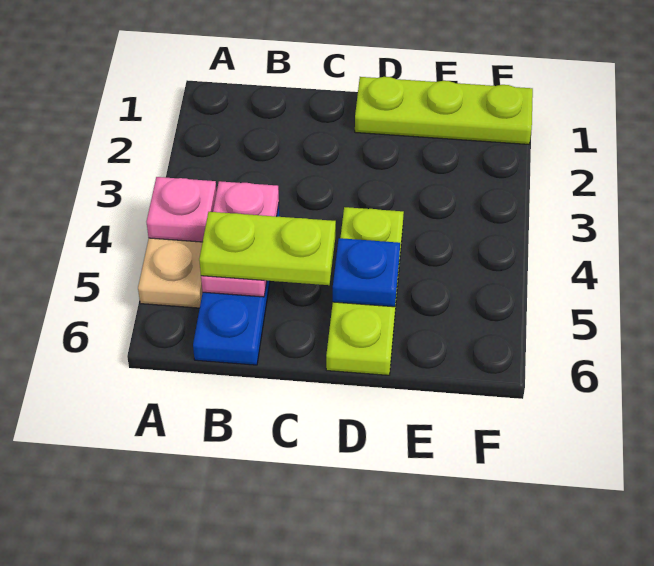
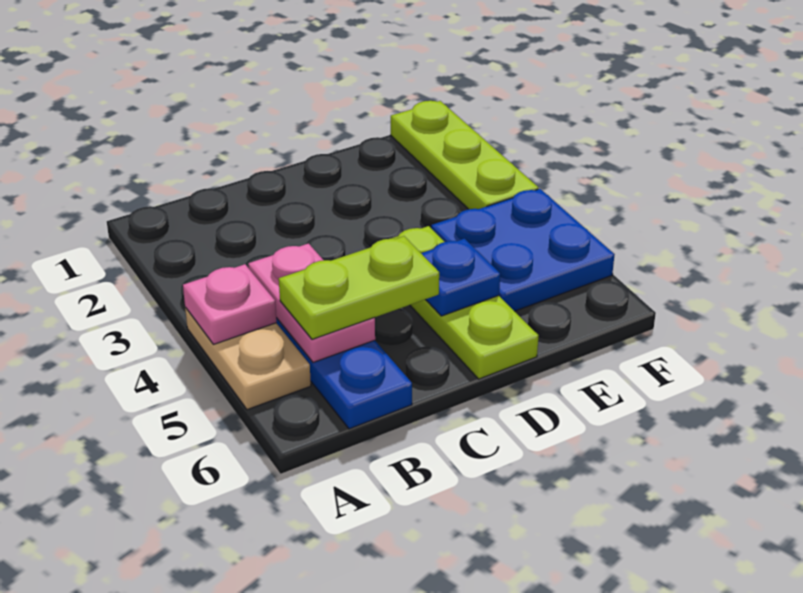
lime 1x3 plate [355,77,533,144] -> lime 1x3 plate turned to [391,101,538,209]
none -> blue 2x2 plate [431,189,615,311]

